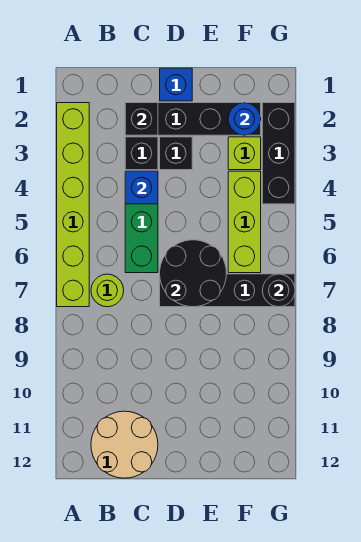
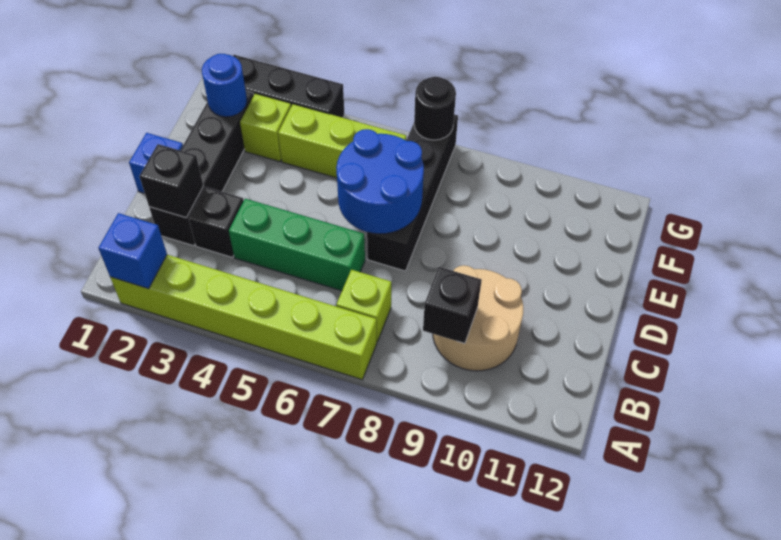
lime 1x1 round brick [91,274,124,307] -> lime 1x1 brick [336,270,391,342]
tan 2x2 round brick [91,411,158,478] -> tan 2x2 round brick moved to [433,265,523,371]
blue 1x1 brick [125,171,158,204] -> blue 1x1 brick moved to [98,213,167,289]
black 1x1 brick [160,137,192,170] -> black 1x1 brick moved to [423,267,482,344]
black 2x2 round brick [160,240,227,307] -> blue 2x2 round brick [336,129,424,234]

